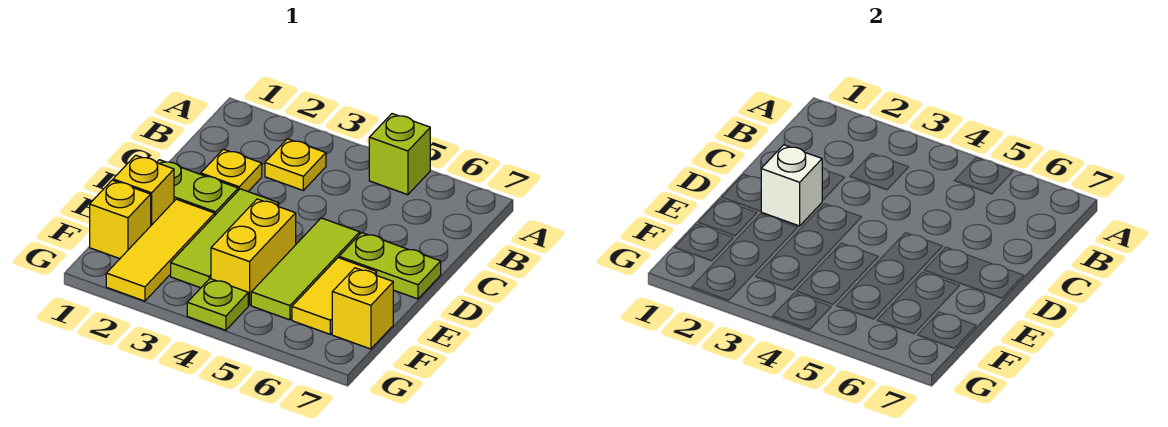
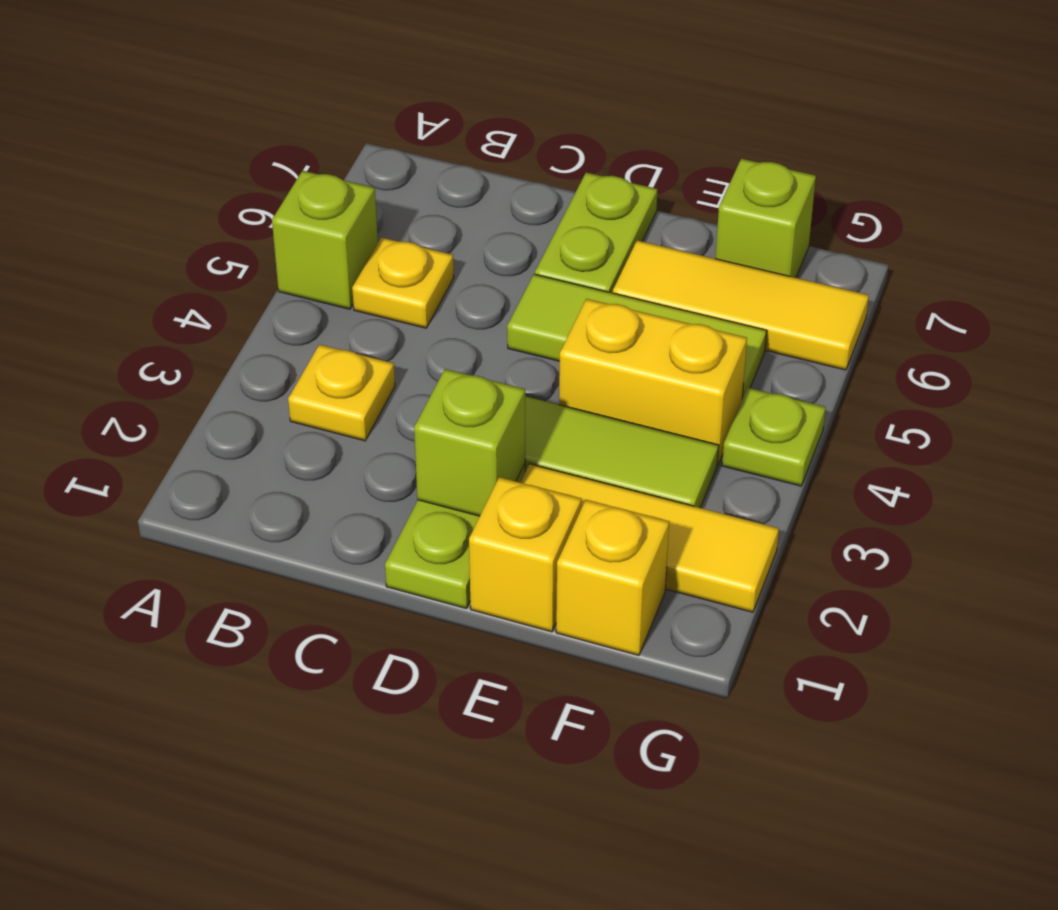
yellow 1x1 plate [201,149,262,191] -> yellow 1x1 plate moved to [352,237,454,328]
white 1x1 brick [761,145,822,226] -> lime 1x1 brick [414,369,525,516]
yellow 1x2 tile [292,258,377,334] -> yellow 1x3 tile [613,240,869,370]
yellow 1x1 brick [332,268,393,349] -> lime 1x1 brick [715,159,816,278]

